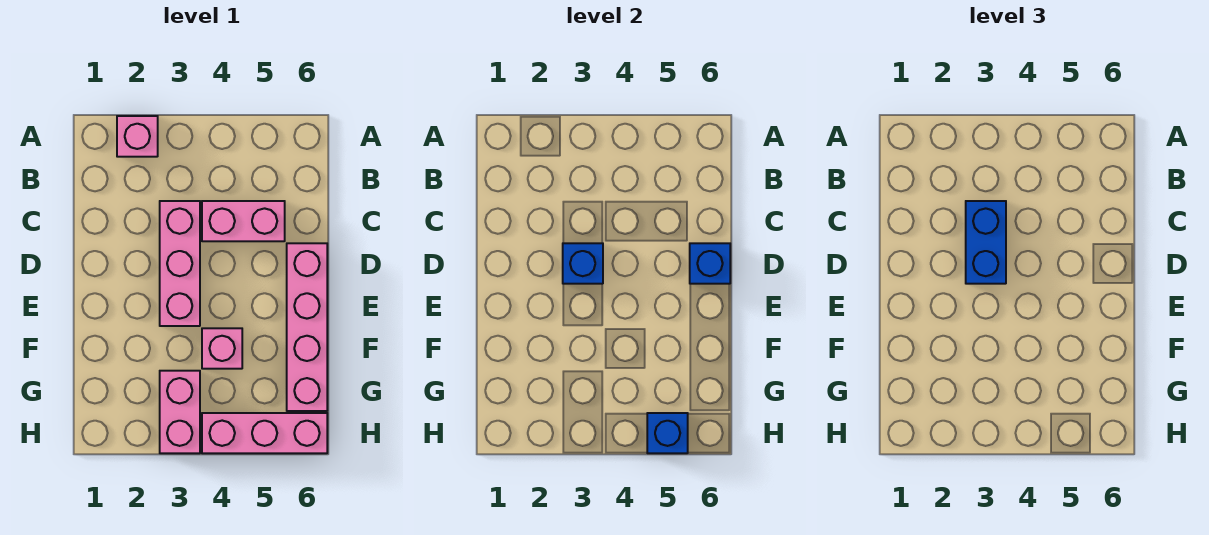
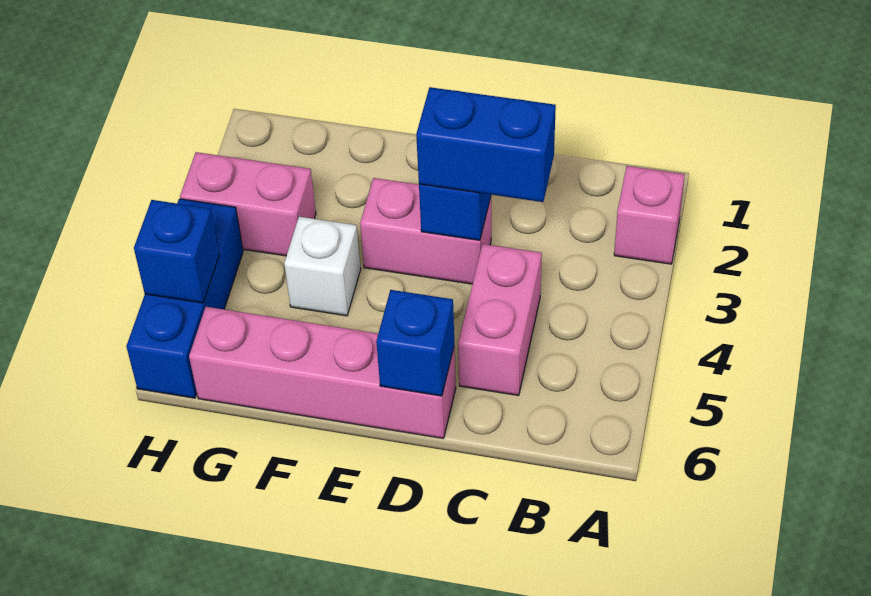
pink 1x3 brick [160,201,200,326] -> pink 1x2 brick [360,178,491,284]
pink 1x1 brick [202,328,242,369] -> white 1x1 brick [284,217,361,316]
pink 1x3 brick [202,413,327,453] -> blue 1x3 brick [126,199,243,398]

